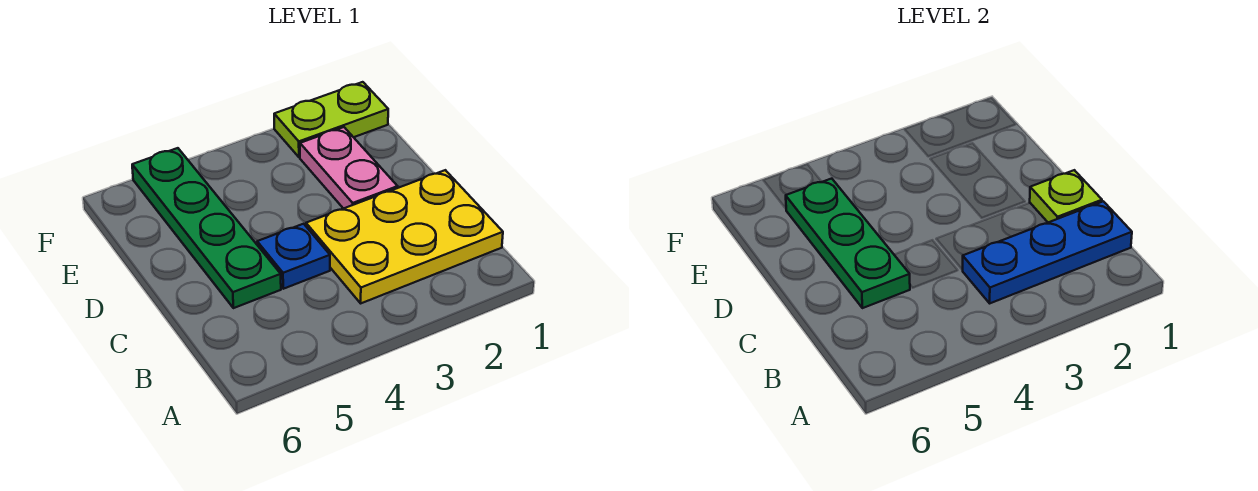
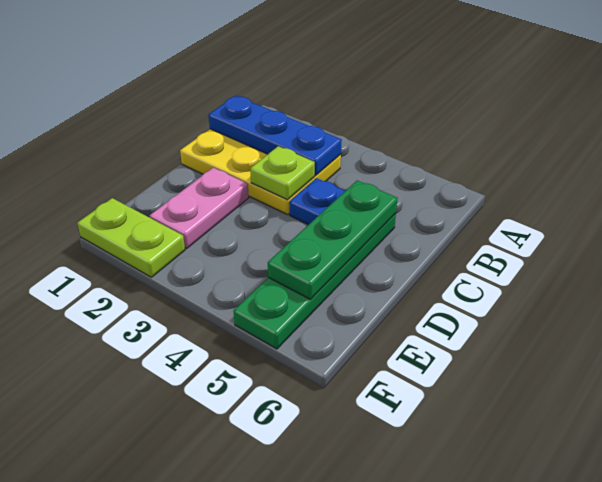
lime 1x1 plate [1030,170,1102,222] -> lime 1x1 plate moved to [250,146,315,200]

